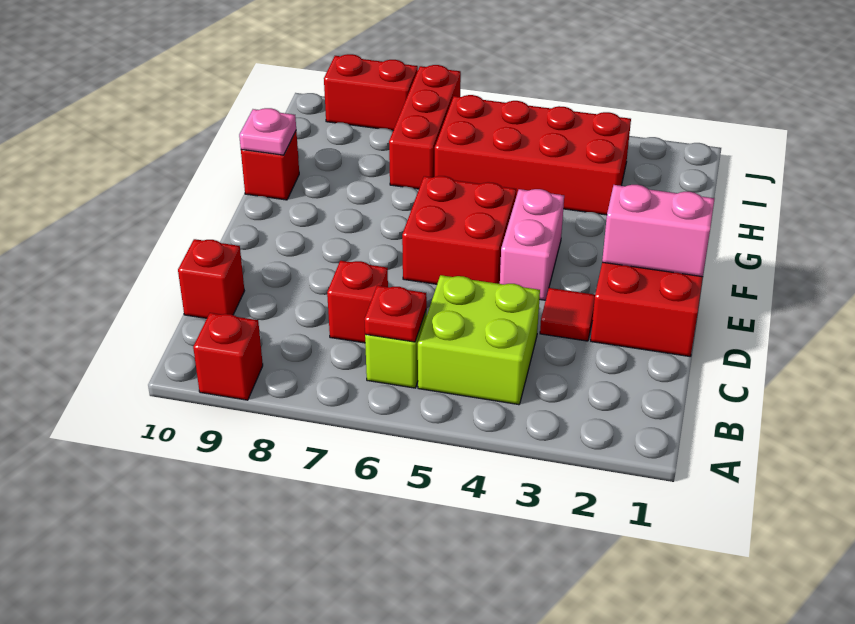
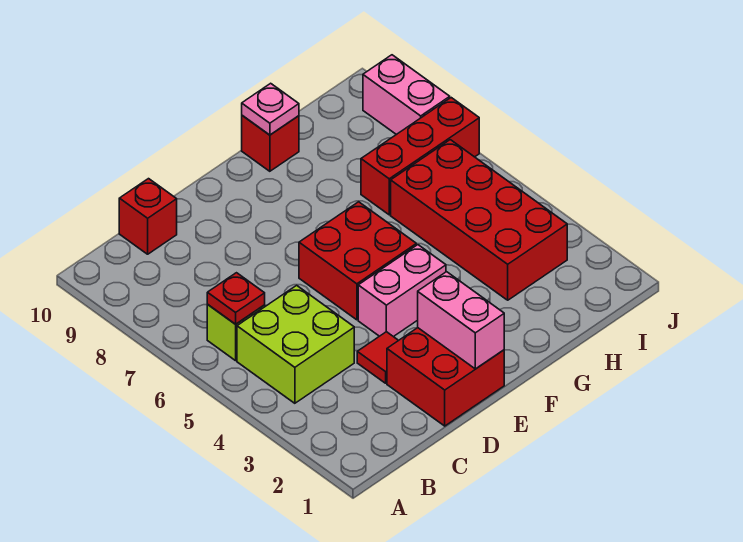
red 1x1 brick [193,313,263,400] -> none
red 1x1 brick [327,261,388,343] -> none
red 1x2 brick [324,54,418,130] -> pink 1x2 brick [363,55,450,135]

